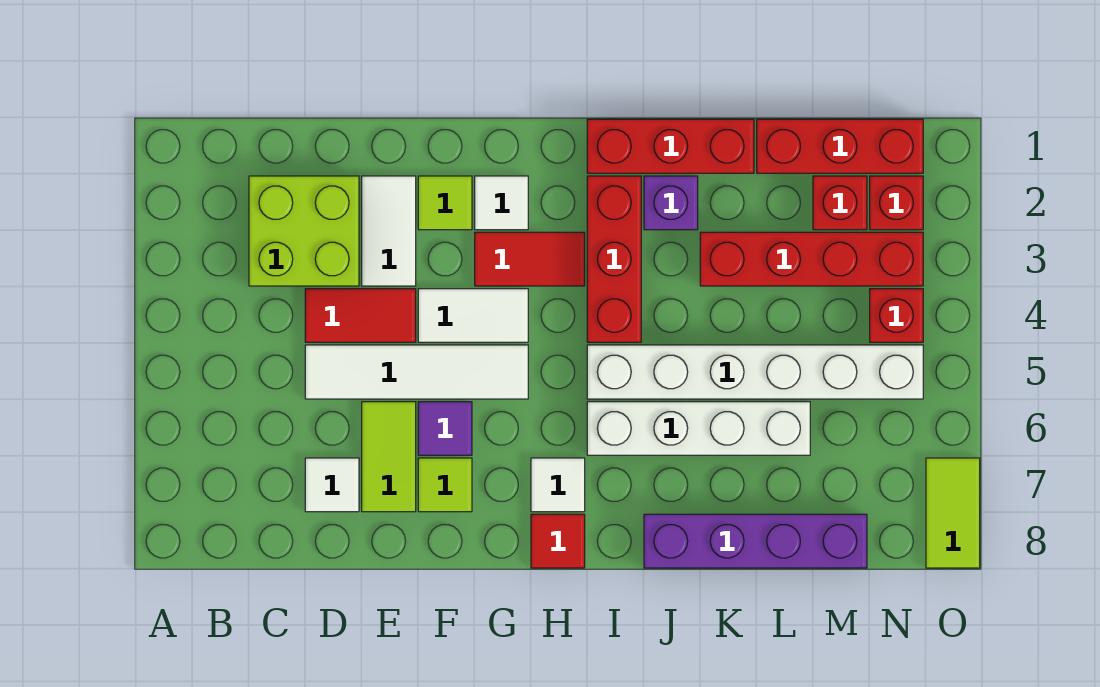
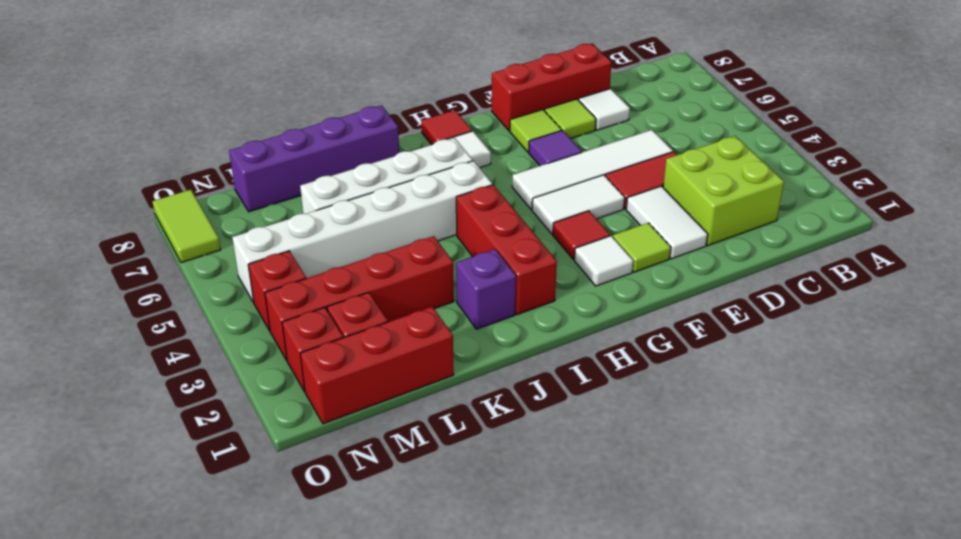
lime 1x2 tile [362,402,416,512] -> lime 1x1 tile [545,99,596,139]
red 1x2 tile [475,232,585,286] -> red 1x1 tile [553,211,610,260]
red 1x3 brick [587,119,754,173] -> red 1x3 brick moved to [492,44,611,131]

